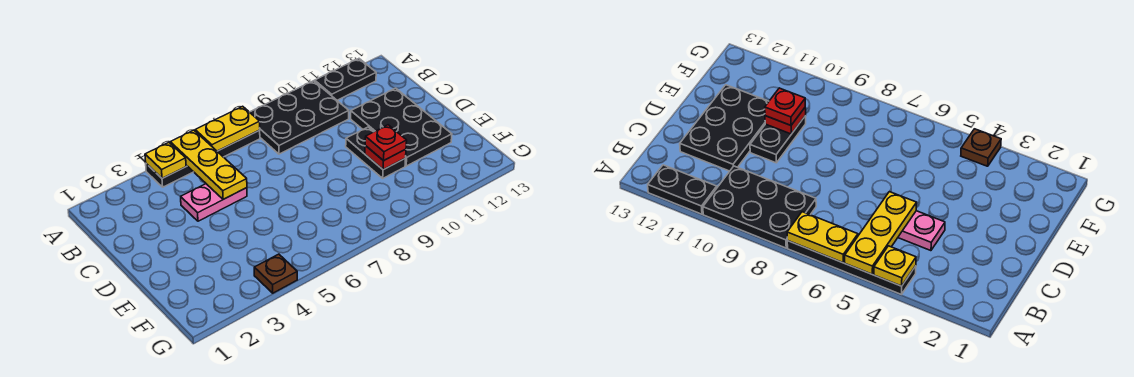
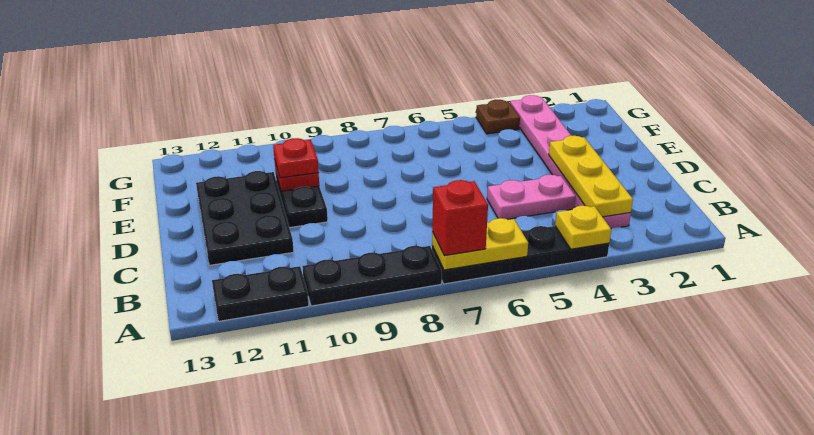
yellow 1x3 plate [170,130,247,199] -> yellow 1x3 plate moved to [549,136,633,217]
none -> red 1x1 brick [432,180,488,256]
black 2x3 plate [250,81,349,154] -> black 1x3 plate [302,246,442,306]
none -> pink 1x6 plate [510,95,631,229]

